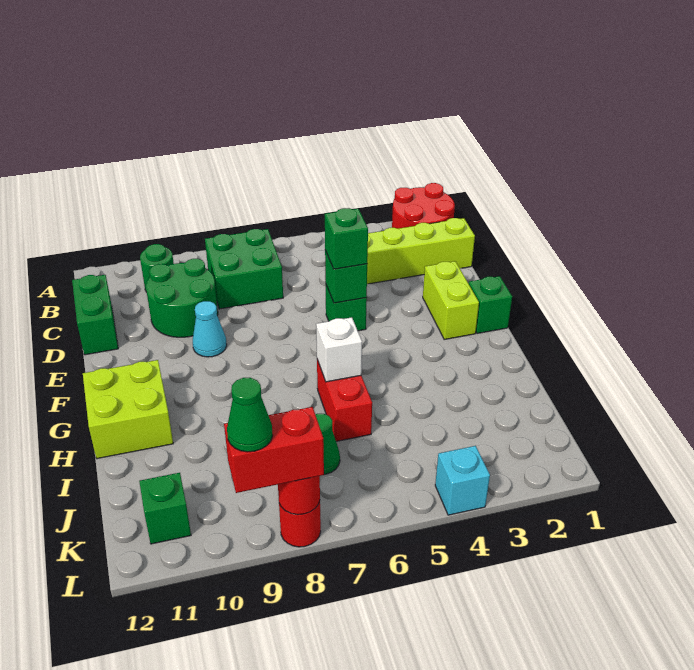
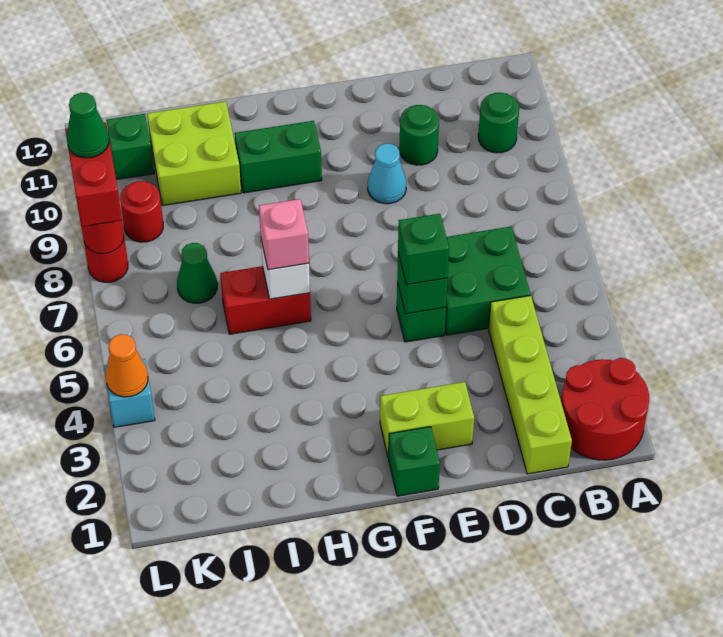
green 2x2 brick [205,229,283,309] -> green 2x2 brick moved to [445,227,530,335]
green 2x2 round brick [146,259,218,337] -> green 1x1 round brick [399,105,439,165]
green 1x2 brick [72,275,118,355] -> green 1x2 brick moved to [235,121,322,193]
lime 2x2 brick [83,360,173,459] -> lime 2x2 brick moved to [147,101,241,206]
none -> pink 1x1 brick [259,199,309,270]
none -> red 1x1 round brick [120,181,163,242]
none -> orange 1x1 cone [105,334,148,397]

